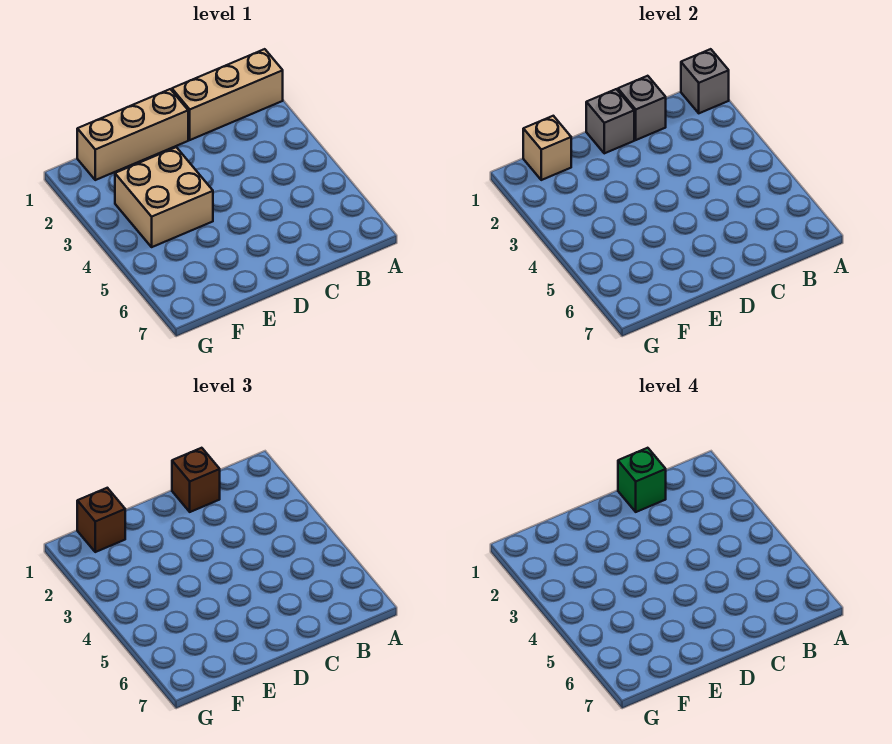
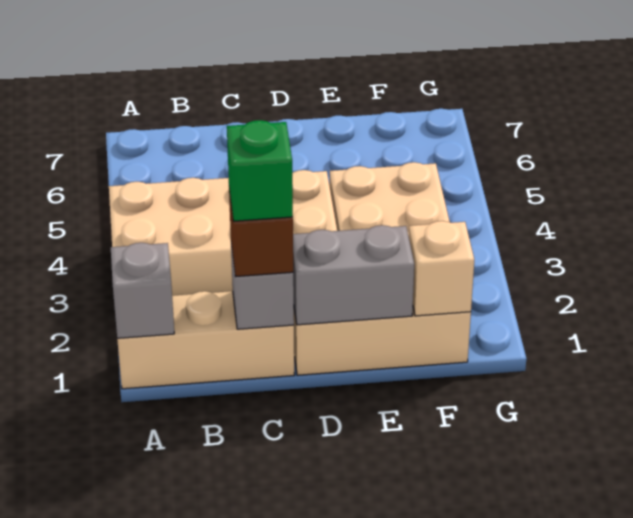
none -> tan 2x4 brick [109,170,337,296]
grey 1x1 brick [586,89,634,153] -> grey 1x2 brick [293,225,414,325]
brown 1x1 brick [77,488,125,552] -> none

